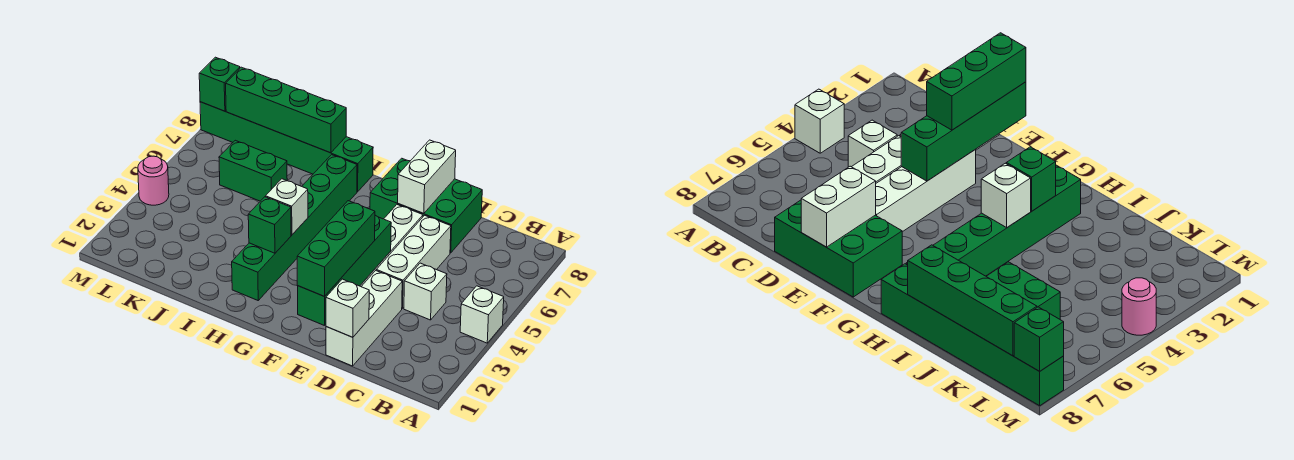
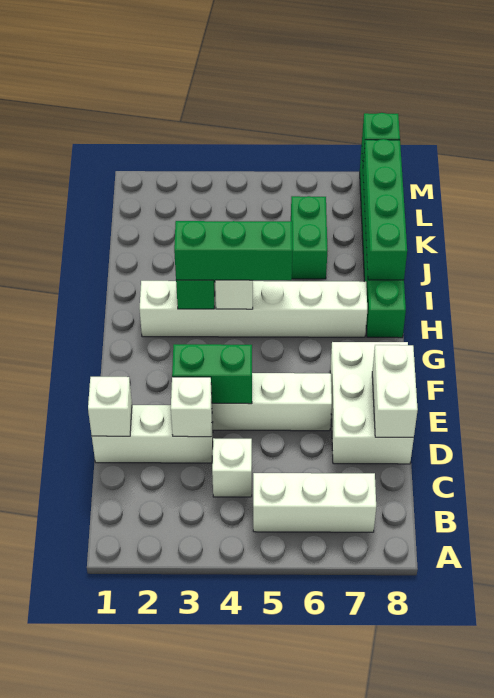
white 1x1 brick [460,286,504,343] -> white 1x1 brick moved to [171,377,212,437]
white 1x3 brick [376,215,451,309] -> white 1x3 brick moved to [253,473,376,532]
green 2x3 brick [370,158,482,253] -> white 2x3 brick [330,342,414,464]
green 1x4 brick [298,215,391,326] -> green 1x2 brick [172,344,252,404]
green 1x3 brick [297,201,375,296] -> green 1x3 brick moved to [174,221,293,281]
white 1x2 brick [398,140,456,214] -> white 1x2 brick turned to [372,345,418,438]
green 1x6 brick [232,155,357,300] -> white 1x6 brick [140,281,367,337]
pink 1x1 round brick [138,156,169,205] -> none

